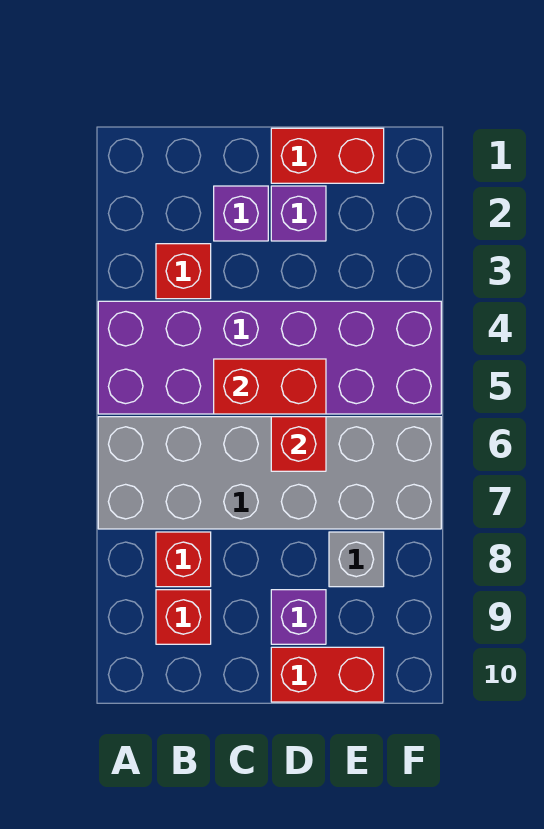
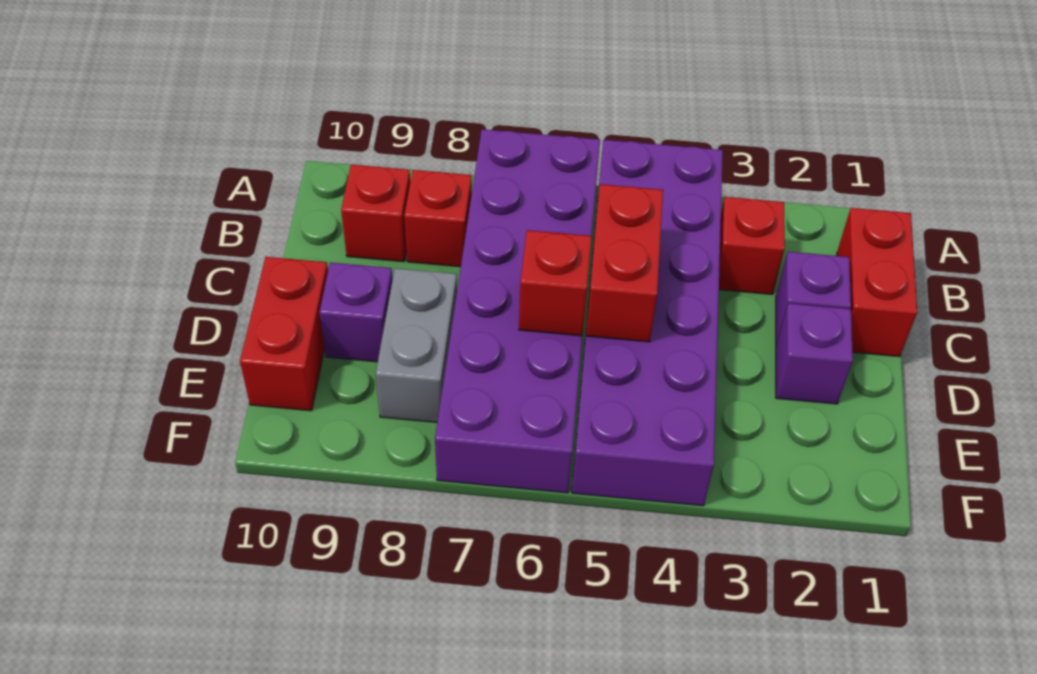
grey 2x6 brick [98,417,441,529] -> purple 2x6 brick [435,129,600,493]
red 1x2 brick [271,128,384,183] -> red 1x2 brick moved to [837,208,917,357]
grey 1x1 brick [329,532,384,587] -> grey 1x2 brick [376,268,457,422]

